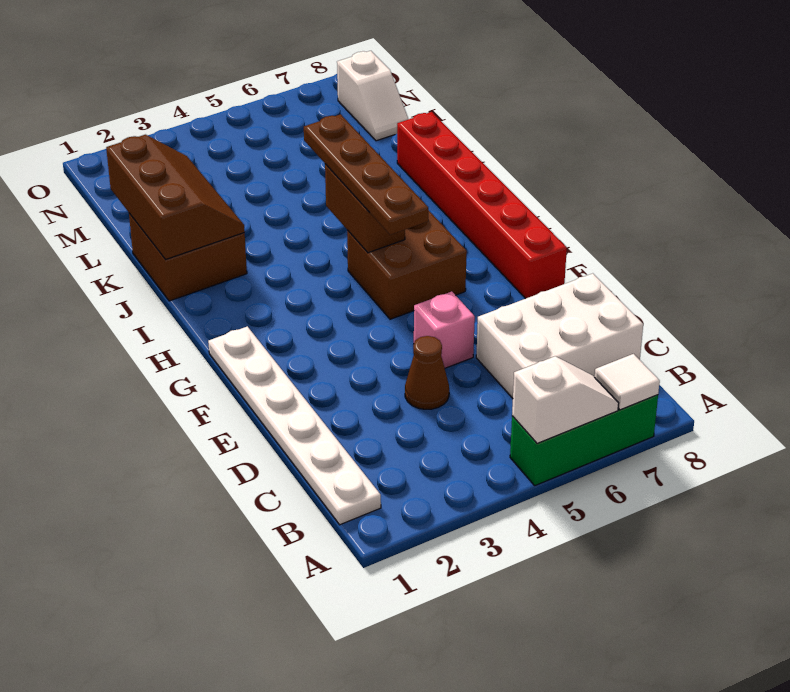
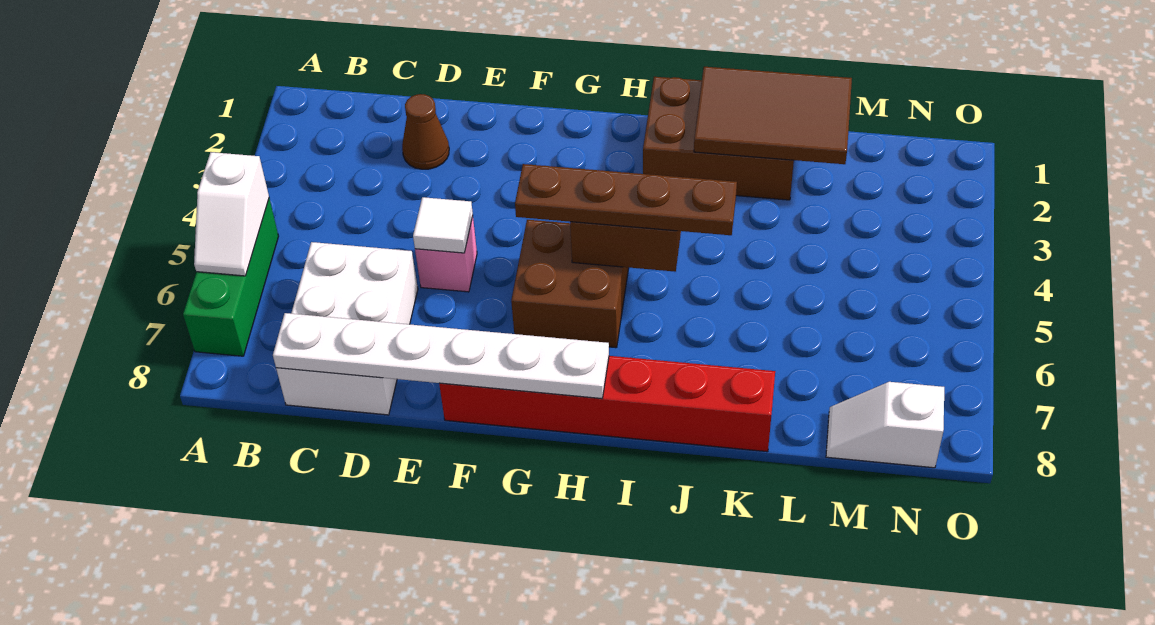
white 1x1 tile [595,354,660,410] -> white 1x1 tile moved to [413,197,473,253]
white 1x6 plate [208,326,381,525] -> white 1x6 plate moved to [273,313,609,399]
brown 1x1 cone [405,336,449,409] -> brown 1x1 cone moved to [402,94,449,169]
brown 2x2 brick [129,213,247,301] -> brown 2x3 brick [643,77,794,200]
brown 2x3 slope [106,135,245,260] -> brown 2x3 tile [694,67,852,164]

